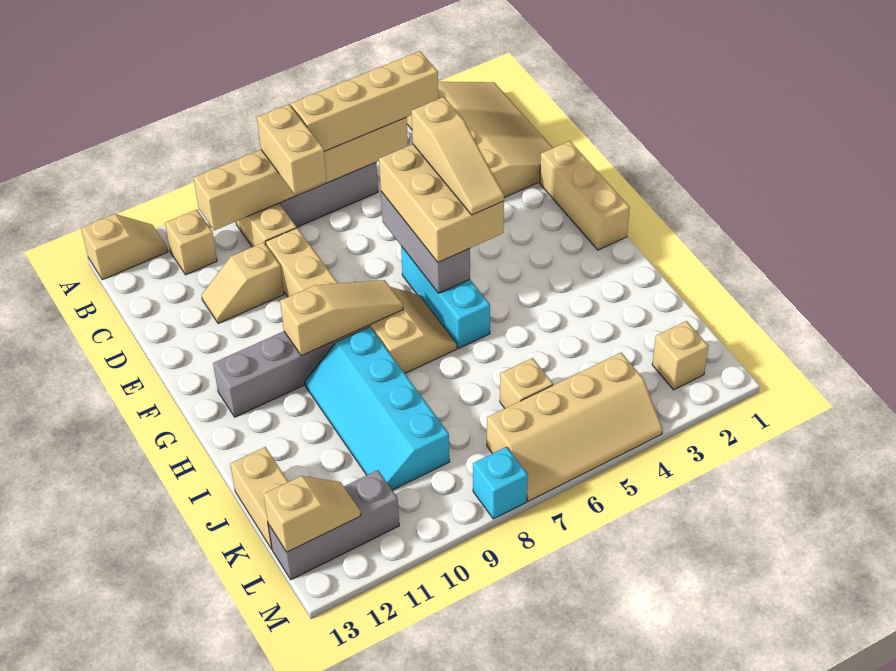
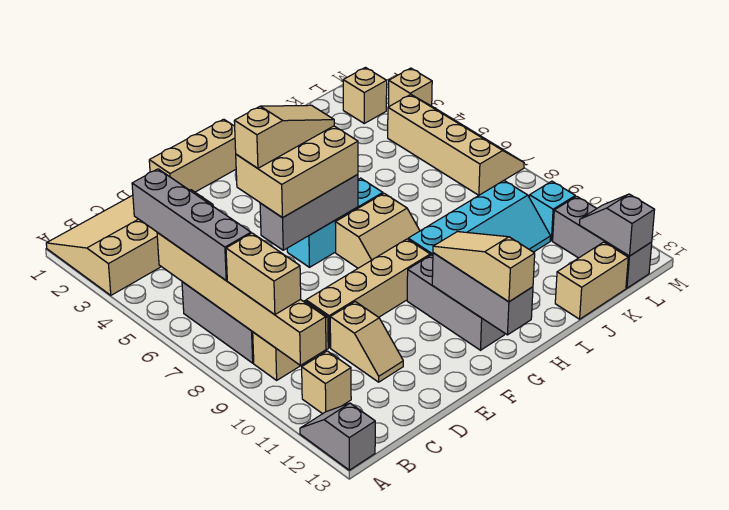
tan 1x2 slope [81,214,168,280] -> grey 1x2 slope [300,403,375,470]
tan 1x4 brick [291,51,438,151] -> grey 1x4 brick [132,169,251,280]
tan 1x2 brick [257,104,327,194] -> tan 1x2 brick turned to [226,233,301,315]
tan 2x2 slope [369,287,457,373] -> tan 2x2 slope turned to [335,193,420,268]
tan 1x3 slope [280,280,403,356] -> tan 1x3 slope moved to [433,232,535,302]
none -> grey 1x3 brick [432,253,533,335]
tan 1x1 brick [500,358,553,408] -> tan 1x1 brick moved to [389,68,432,106]
tan 1x2 slope [264,476,361,552] -> grey 1x2 slope [580,194,654,256]
cyan 1x1 brick [473,447,528,519] -> cyan 1x1 brick moved to [529,181,575,241]

